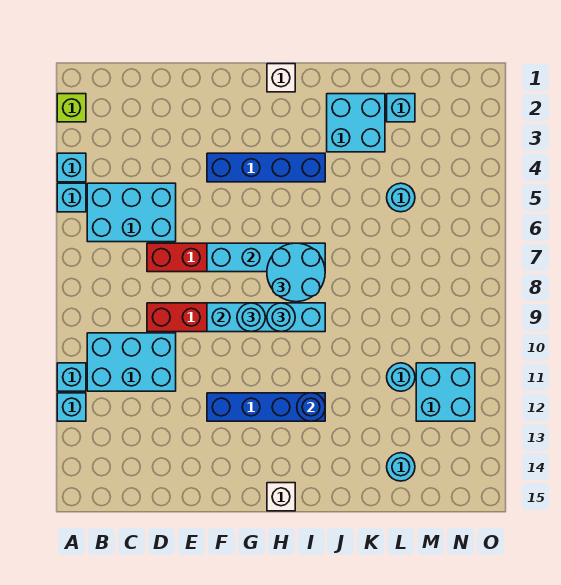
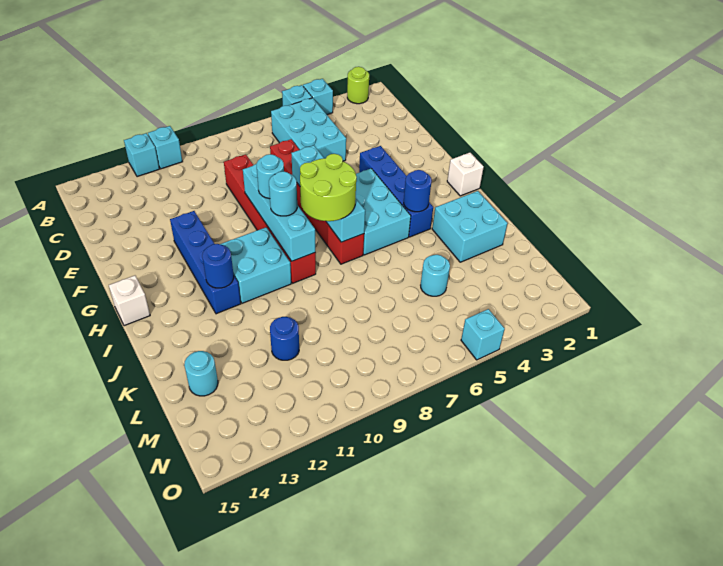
lime 1x1 brick [57,94,86,122] -> lime 1x1 round brick [347,67,369,104]
cyan 2x3 brick [87,333,176,391] -> cyan 2x3 brick moved to [356,168,411,255]
cyan 2x2 round brick [267,243,325,302] -> lime 2x2 round brick [300,154,357,221]
none -> blue 1x1 round brick [404,170,432,212]
cyan 1x1 brick [387,94,415,122] -> cyan 1x1 brick moved to [461,309,505,360]
cyan 1x1 round brick [387,363,415,391] -> blue 1x1 round brick [270,317,299,360]
cyan 2x2 brick [416,363,475,421] -> cyan 2x2 brick moved to [220,227,291,303]

